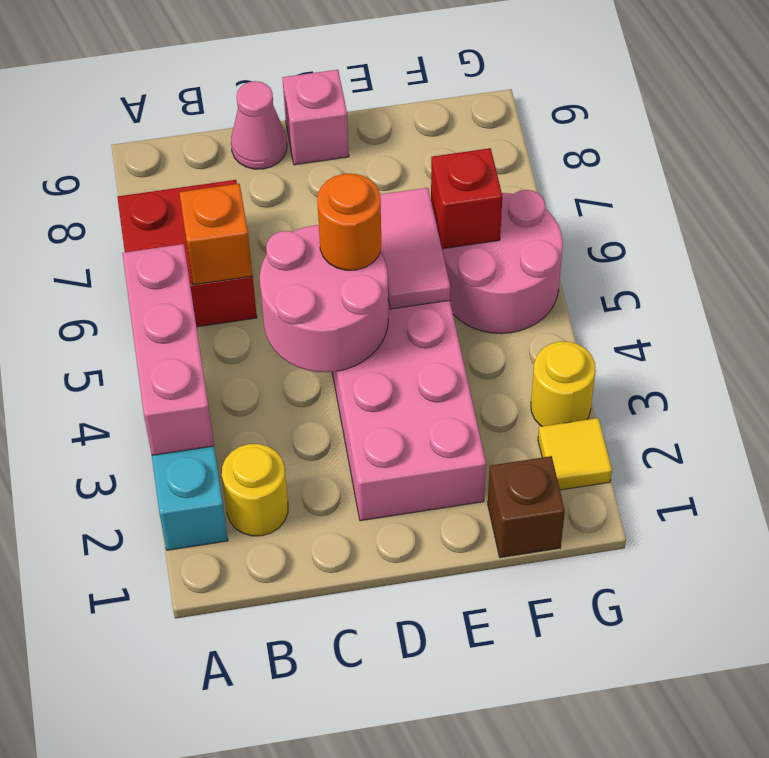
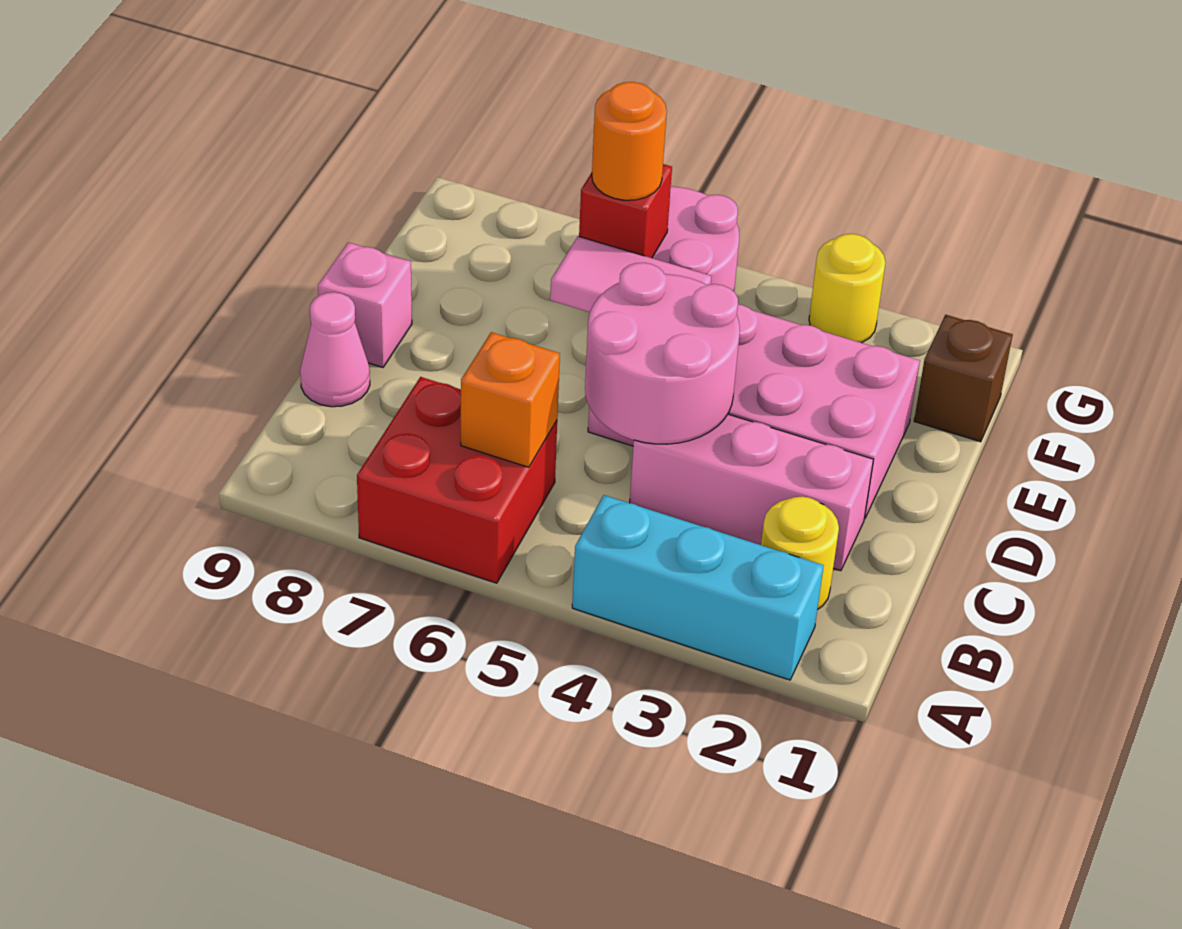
pink 1x3 brick [123,244,214,455] -> pink 1x3 brick moved to [630,414,873,571]
orange 1x1 round brick [317,174,381,270] -> orange 1x1 round brick moved to [592,82,667,200]
yellow 1x1 tile [538,418,612,490] -> none

